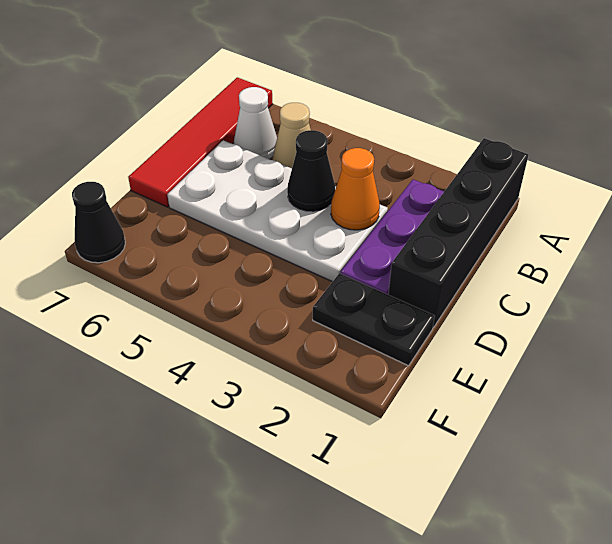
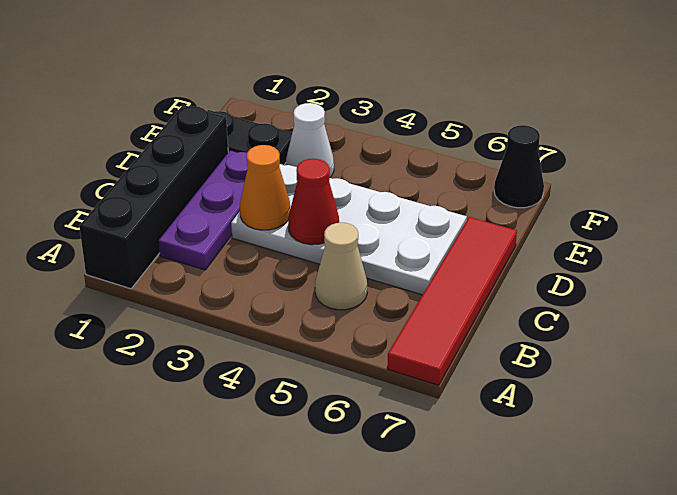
white 1x1 cone [234,87,277,159] -> white 1x1 cone moved to [286,103,334,177]
black 1x1 cone [287,130,335,211] -> red 1x1 cone [288,159,339,245]

